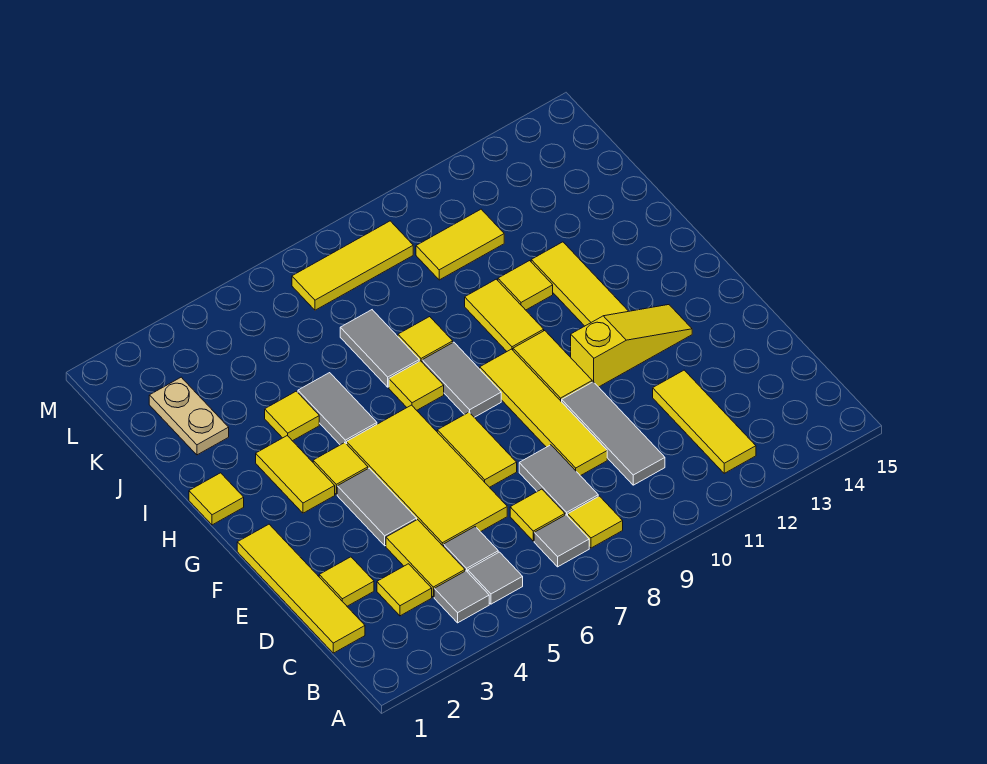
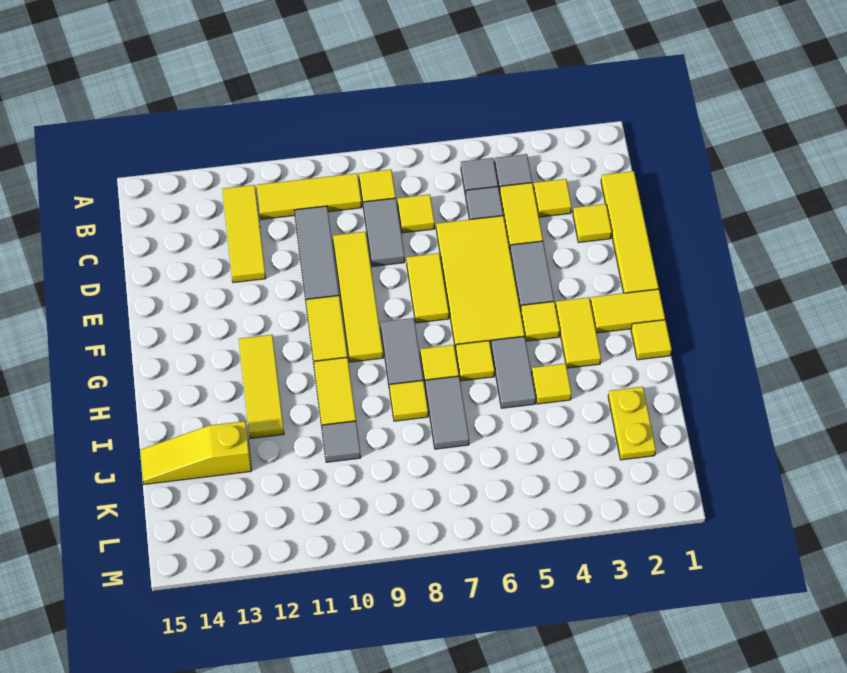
grey 1x1 tile [534,515,589,567] -> grey 1x1 tile moved to [322,421,361,462]
yellow 1x3 slope [571,305,692,387] -> yellow 1x3 slope moved to [140,421,252,484]
yellow 1x1 tile [498,261,553,310] -> yellow 1x1 tile moved to [455,341,495,381]
tan 1x2 plate [149,377,229,455] -> yellow 1x2 plate [608,387,656,460]
yellow 1x2 tile [416,209,504,280] -> yellow 1x2 tile moved to [590,289,665,333]
yellow 1x3 tile [292,221,413,310] -> yellow 1x3 tile moved to [257,173,362,219]

